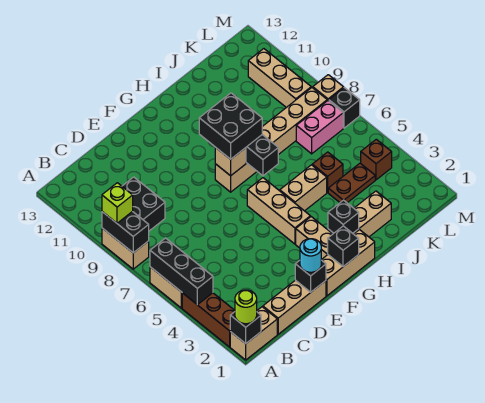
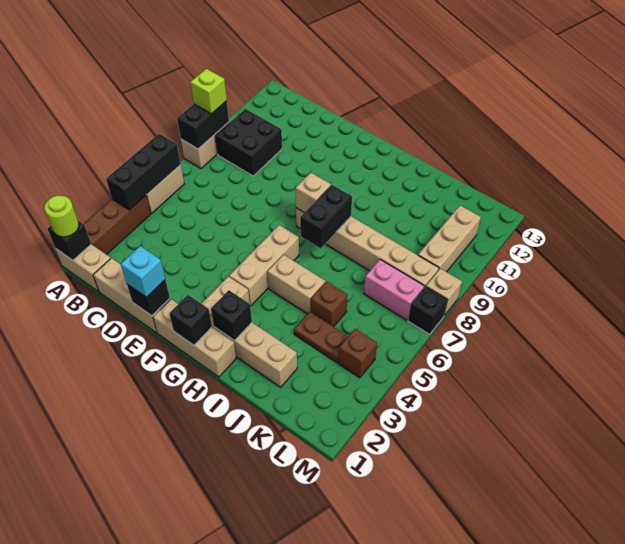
cyan 1x1 round brick [300,239,321,272] -> cyan 1x1 brick [121,246,165,297]
black 2x2 brick [199,93,262,159] -> none

